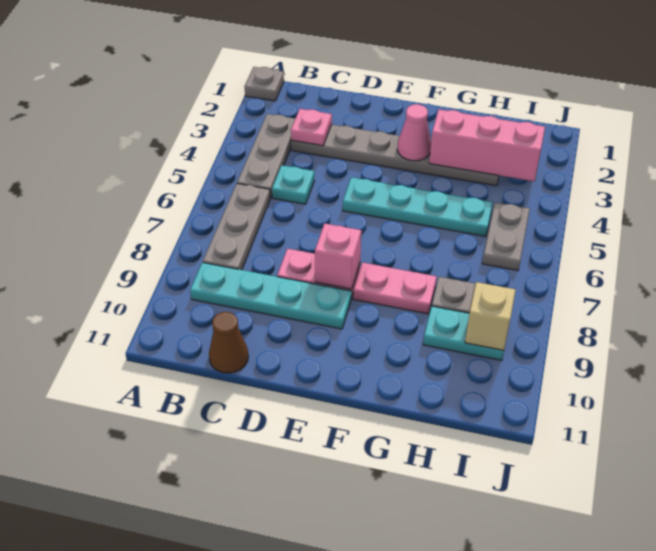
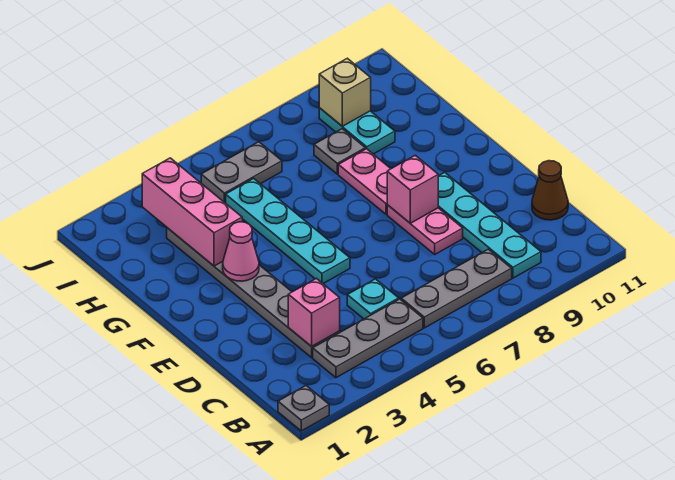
pink 1x1 plate [291,109,332,146] -> pink 1x1 brick [288,279,340,347]

